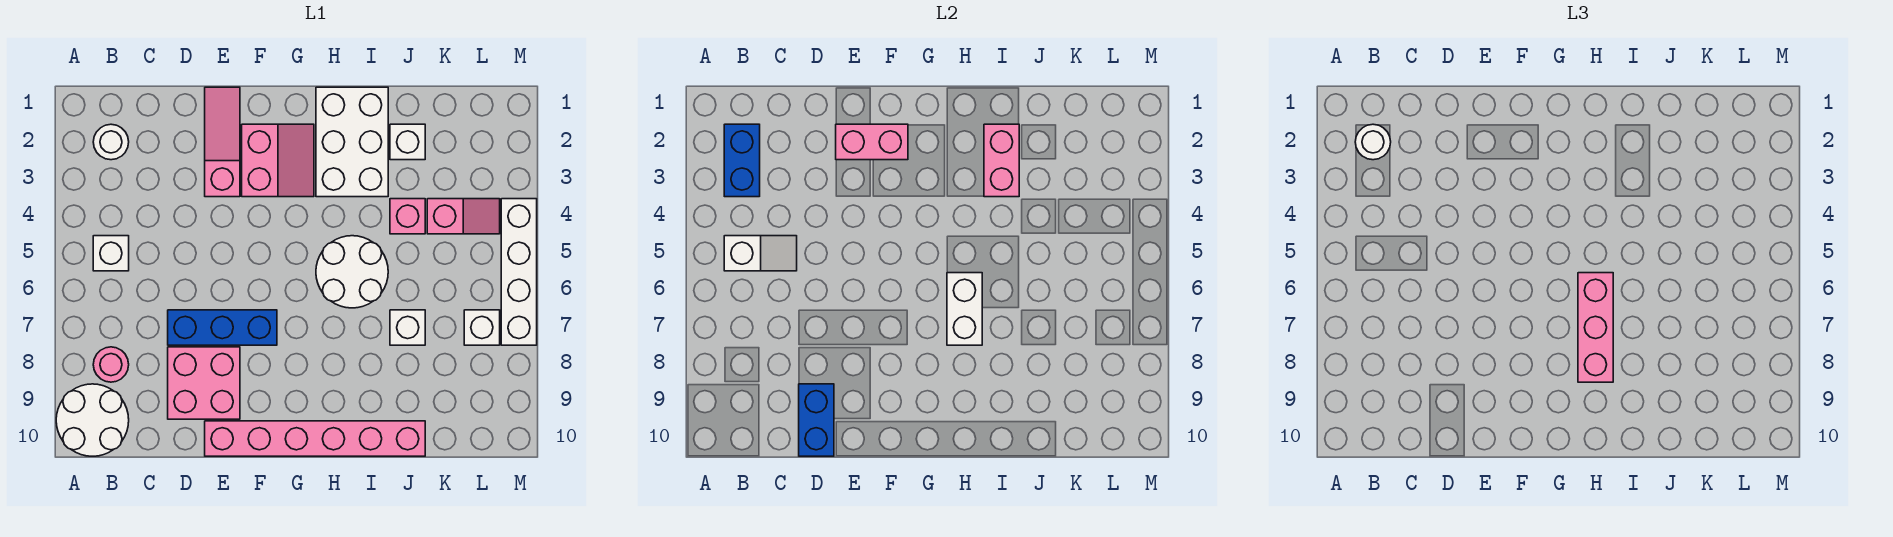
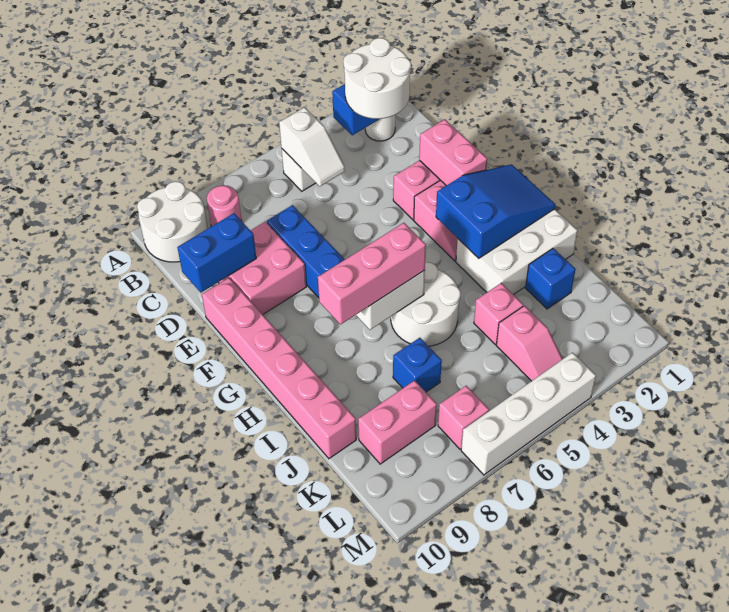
white 1x1 round brick [1355,124,1391,160] -> white 2x2 round brick [343,38,411,119]
none -> blue 2x3 slope [436,164,555,258]
pink 1x2 brick [984,124,1019,197] -> pink 1x2 brick moved to [358,380,437,464]
white 1x1 brick [390,124,425,160] -> blue 1x1 brick [526,248,576,309]
white 1x1 brick [390,310,425,345] -> blue 1x1 brick [393,338,442,392]
white 1x1 brick [464,310,500,345] -> pink 1x1 brick [438,386,489,449]

